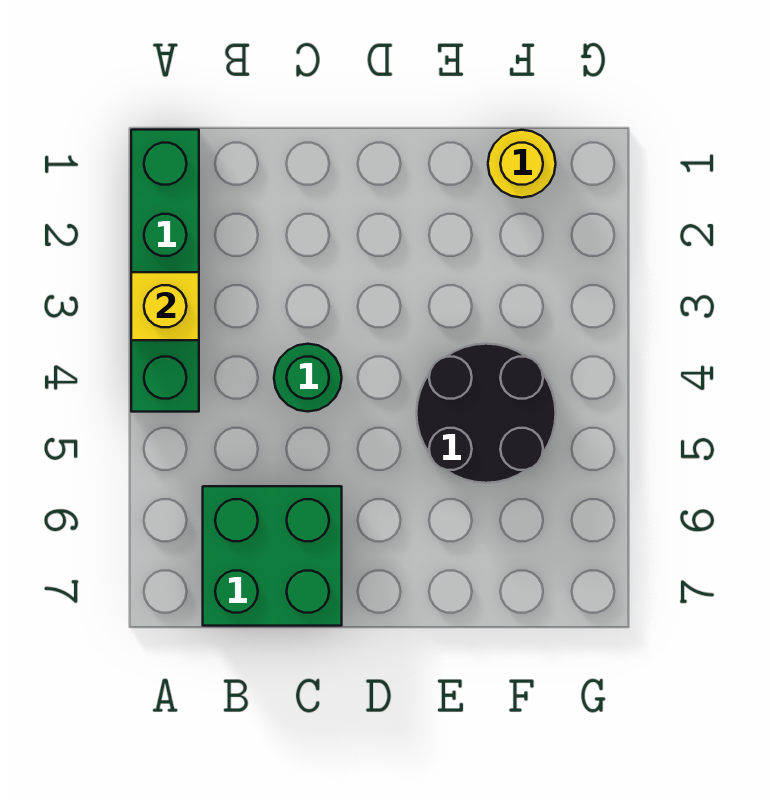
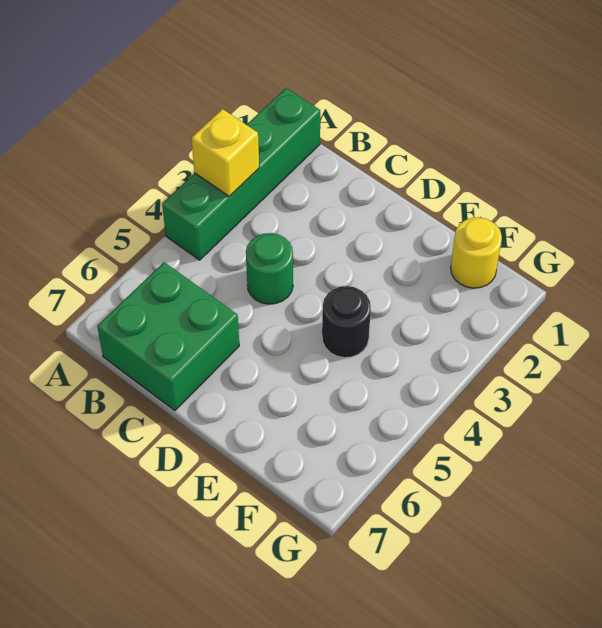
black 2x2 round brick [417,344,556,483] -> black 1x1 round brick [322,286,371,358]

